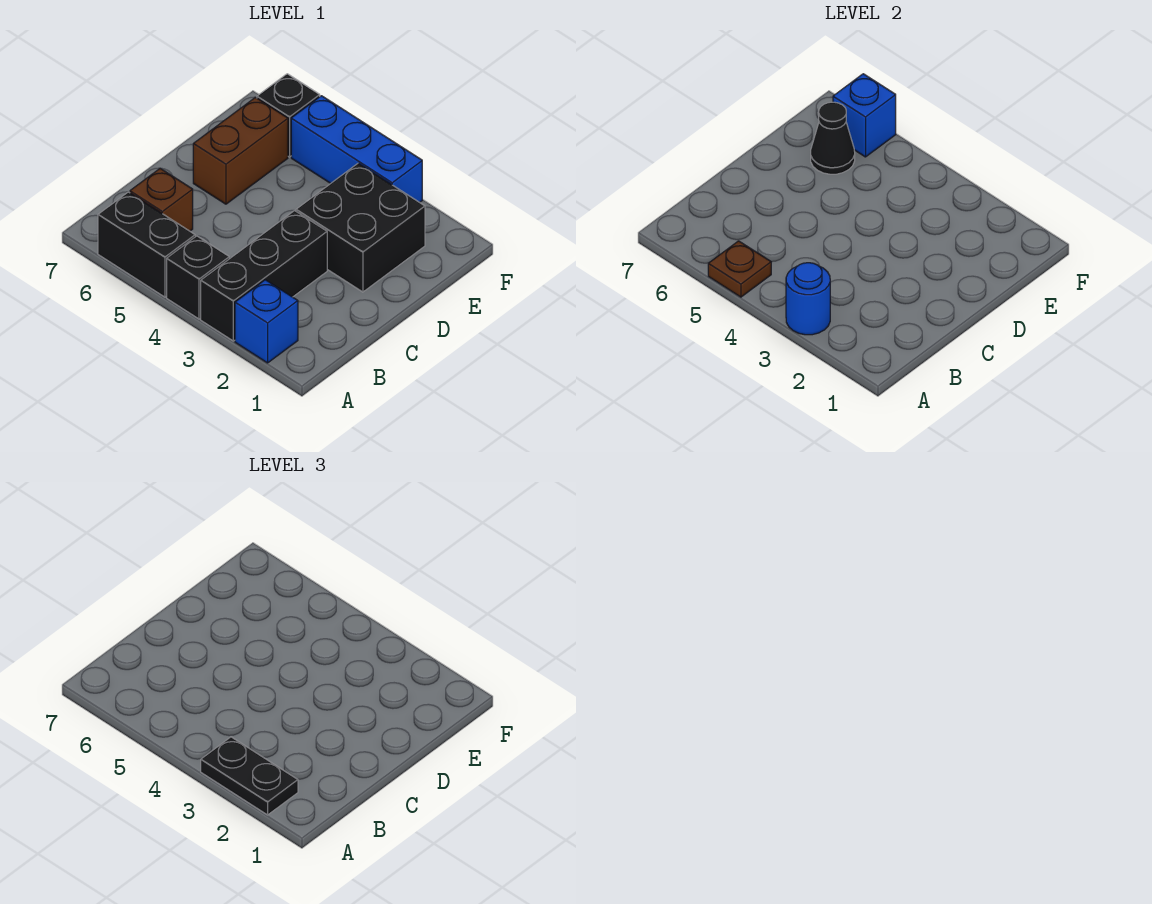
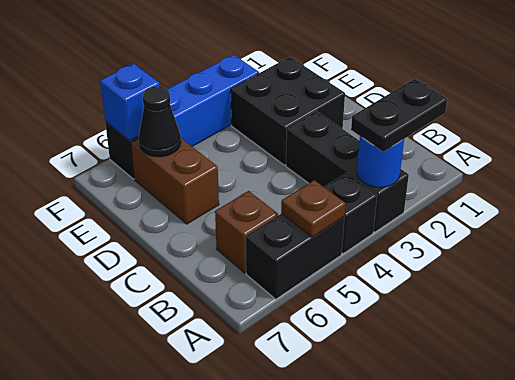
blue 1x1 brick [235,280,298,363] -> none

